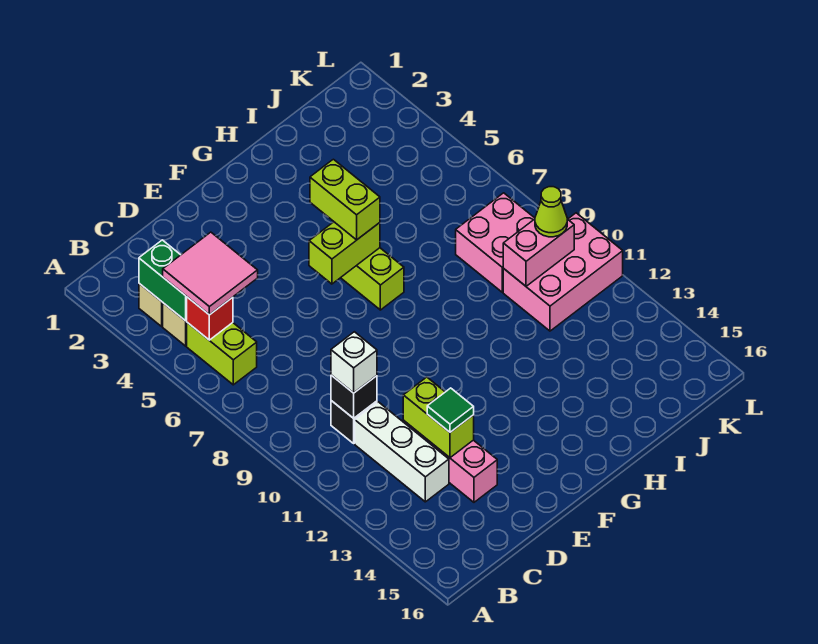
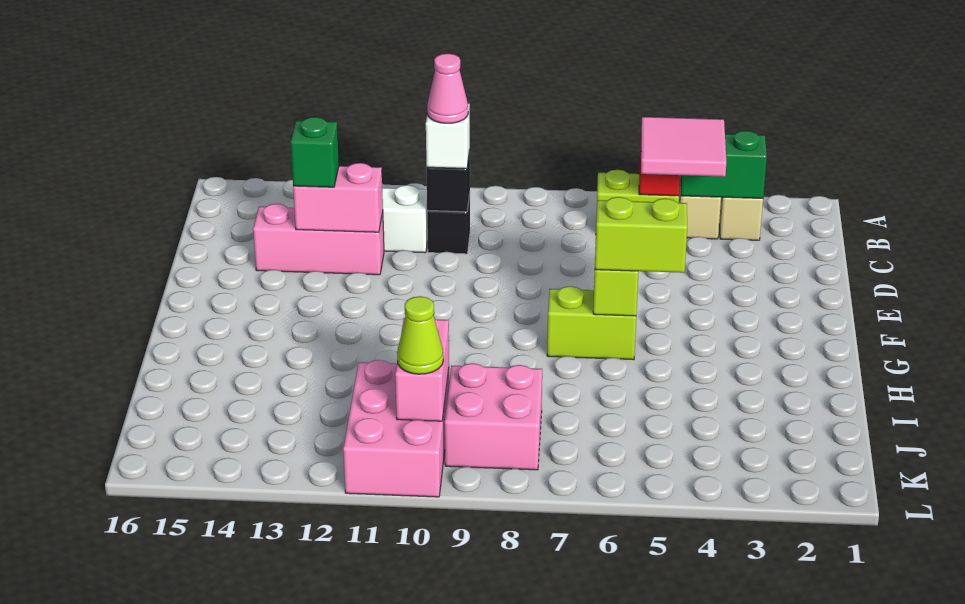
none -> pink 1x1 cone [427,54,468,123]
lime 1x2 brick [403,377,474,458] -> pink 1x2 brick [293,163,383,232]
green 1x1 tile [427,388,474,432] -> green 1x1 brick [291,117,339,187]

